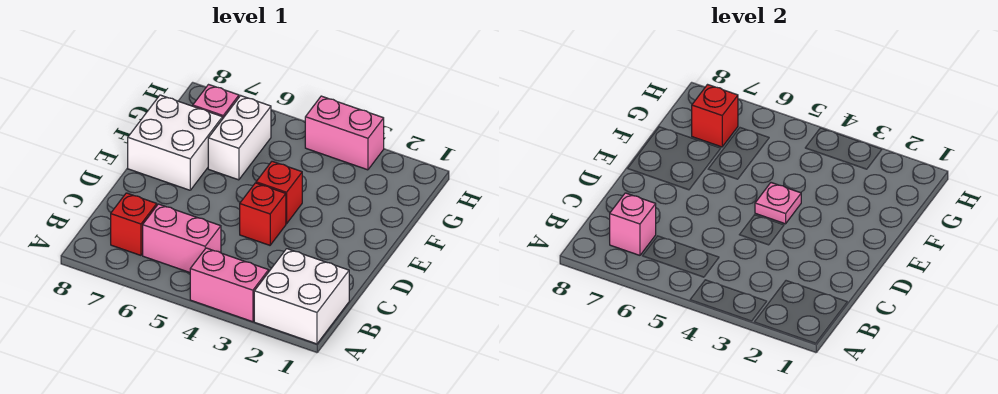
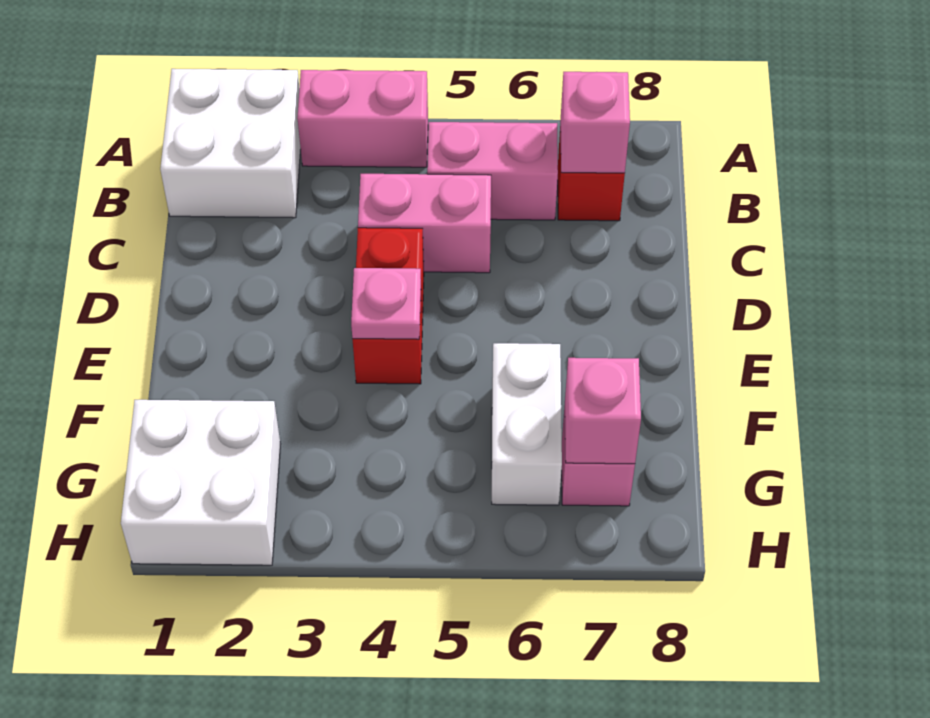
white 2x2 brick [128,95,223,190] -> white 2x2 brick moved to [121,400,280,565]
red 1x1 brick [692,85,738,147] -> pink 1x1 brick [565,358,641,464]
pink 1x2 brick [305,96,384,170] -> pink 1x2 brick moved to [358,174,491,273]

